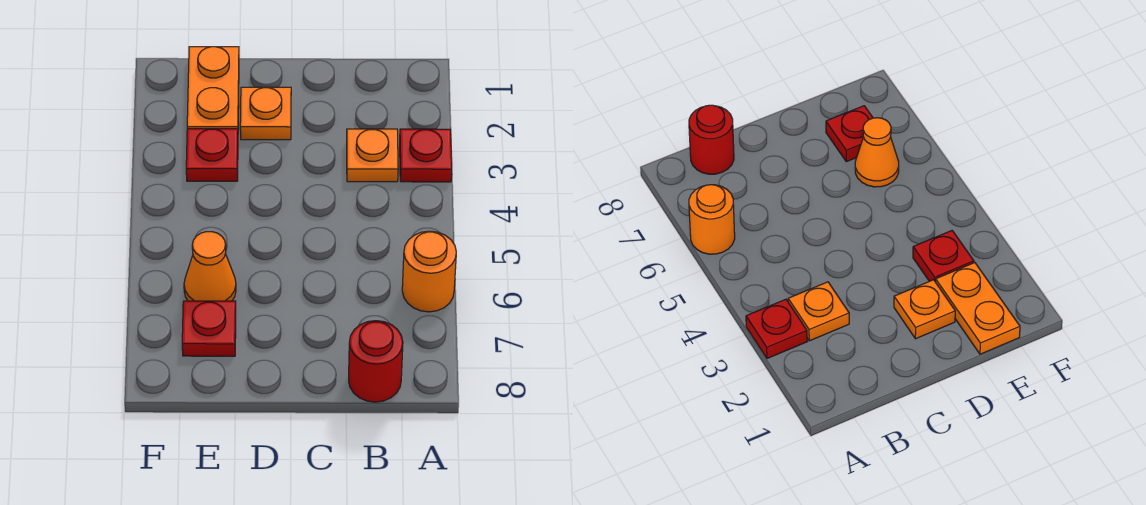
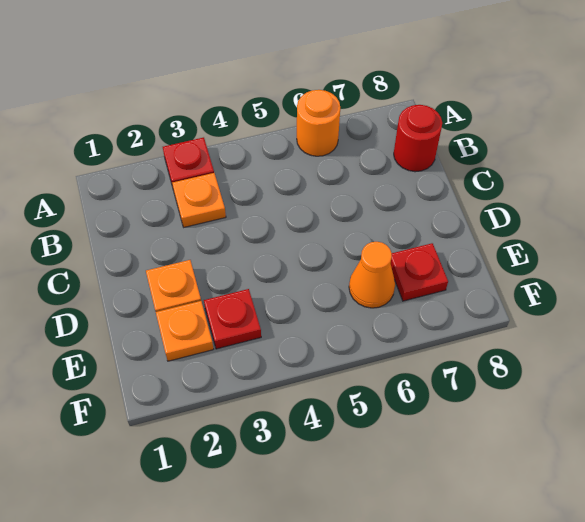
orange 1x2 plate [187,47,239,129] -> orange 1x1 plate [156,301,213,361]

